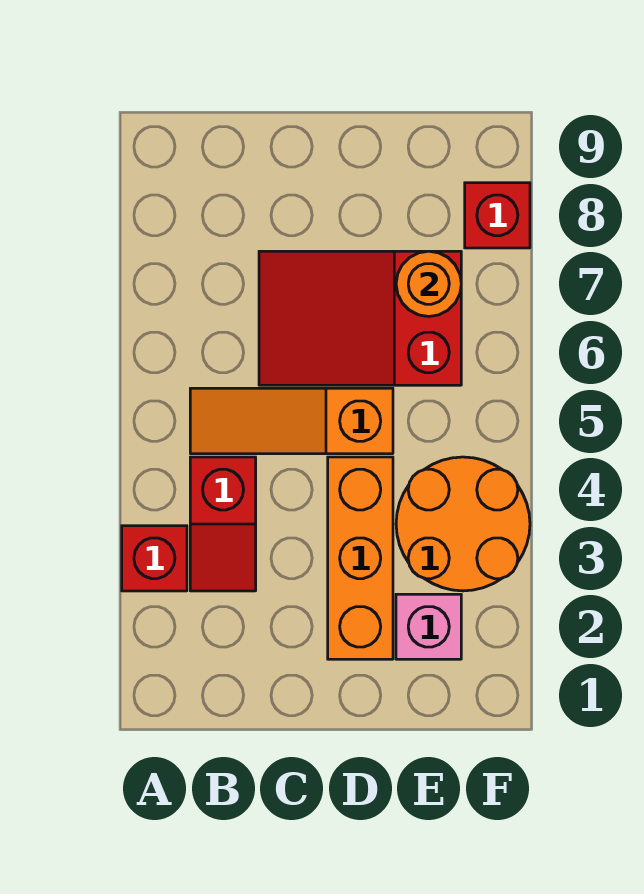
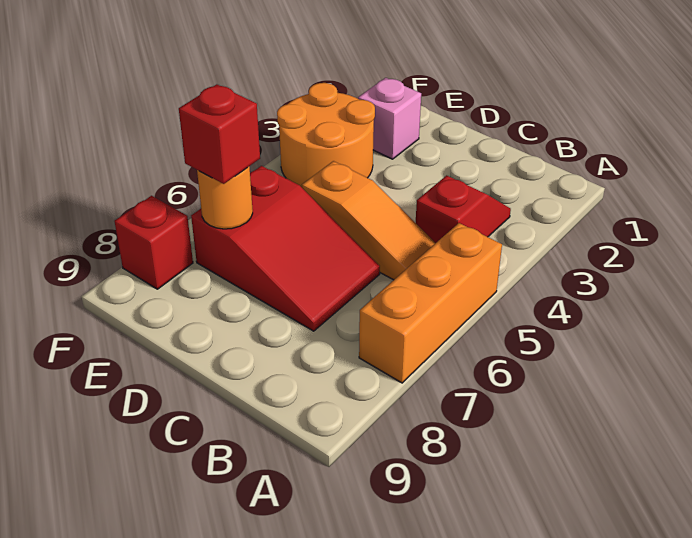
red 1x1 brick [122,526,187,591] -> red 1x1 brick moved to [179,84,260,184]
orange 1x3 brick [328,457,393,659] -> orange 1x3 brick moved to [359,223,502,383]

